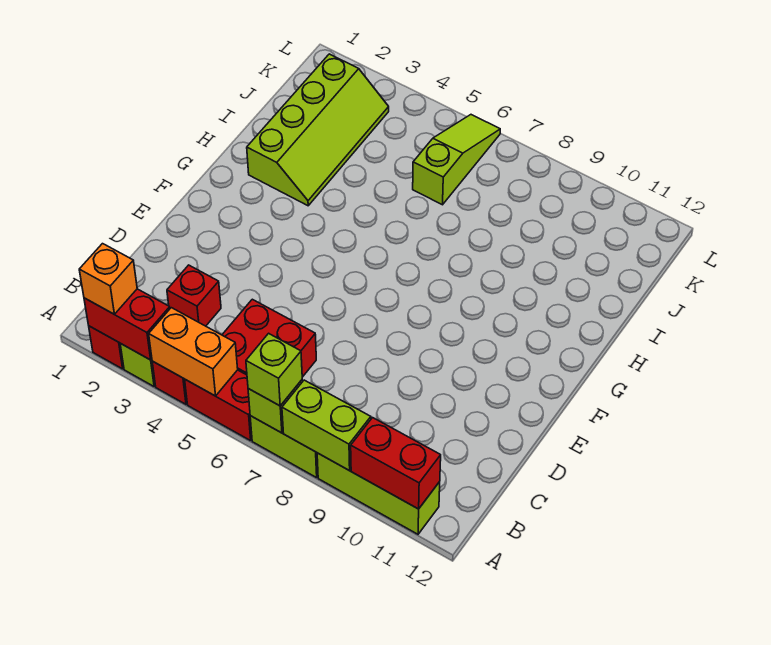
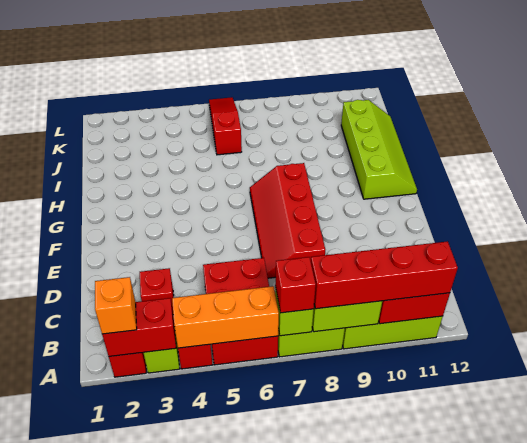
orange 1x2 brick [149,308,238,396] -> orange 1x3 brick [172,286,279,348]
lime 1x1 brick [246,333,302,406] -> red 1x1 brick [275,257,316,313]
none -> red 1x4 brick [311,241,458,309]
none -> red 2x4 slope [250,163,325,278]
lime 2x4 slope [247,54,389,206] -> lime 2x4 slope moved to [341,100,417,199]
lime 1x3 slope [413,115,500,205] -> red 1x3 slope [209,97,242,155]

